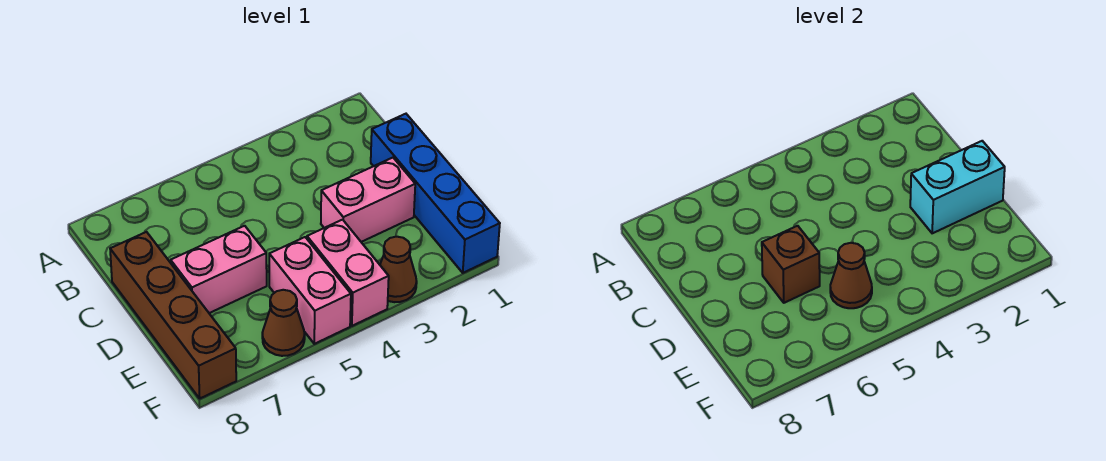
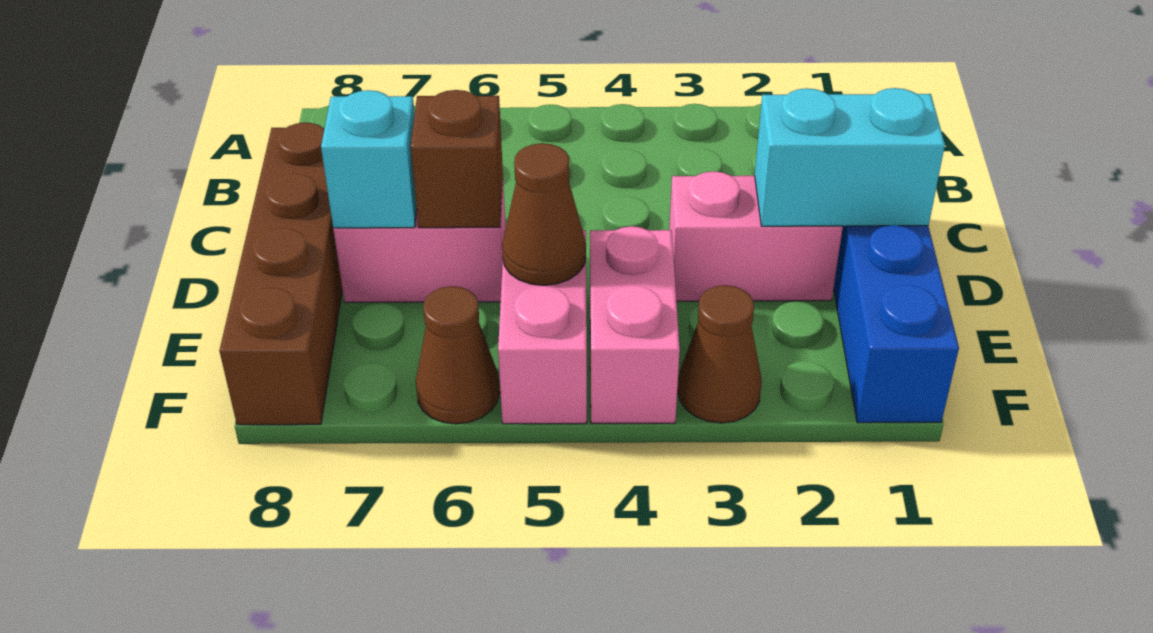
none -> cyan 1x1 brick [321,90,417,228]

